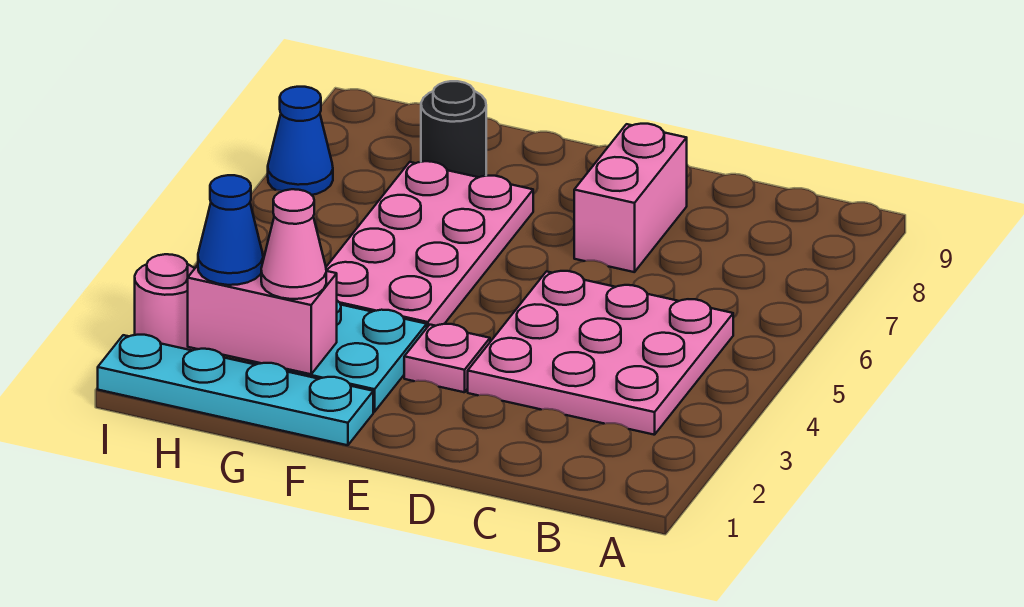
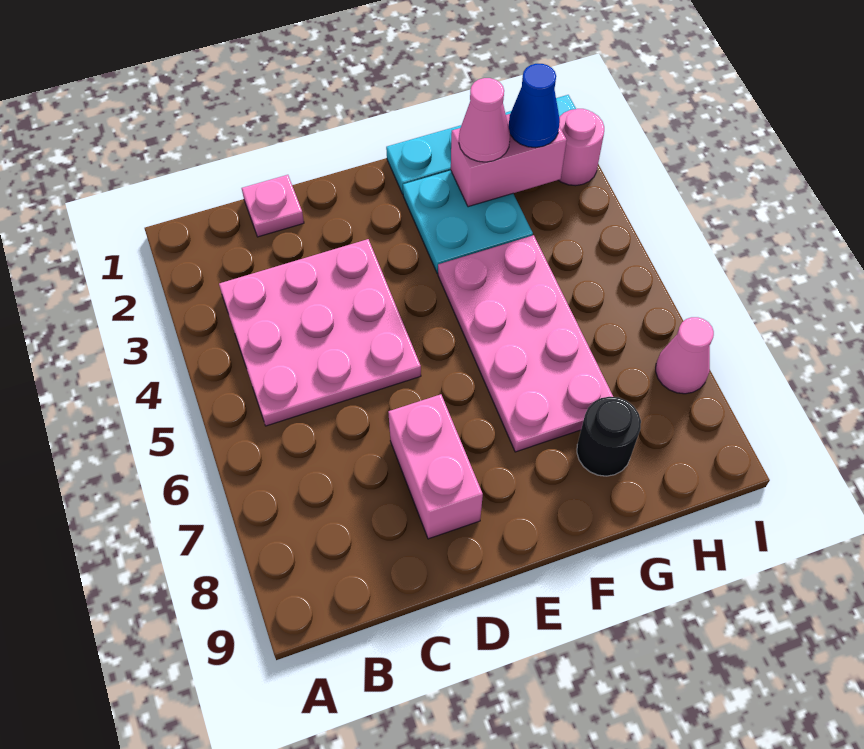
pink 1x1 plate [404,324,490,392] -> pink 1x1 plate moved to [242,175,304,237]
blue 1x1 cone [268,87,333,195] -> pink 1x1 cone [656,317,714,394]

